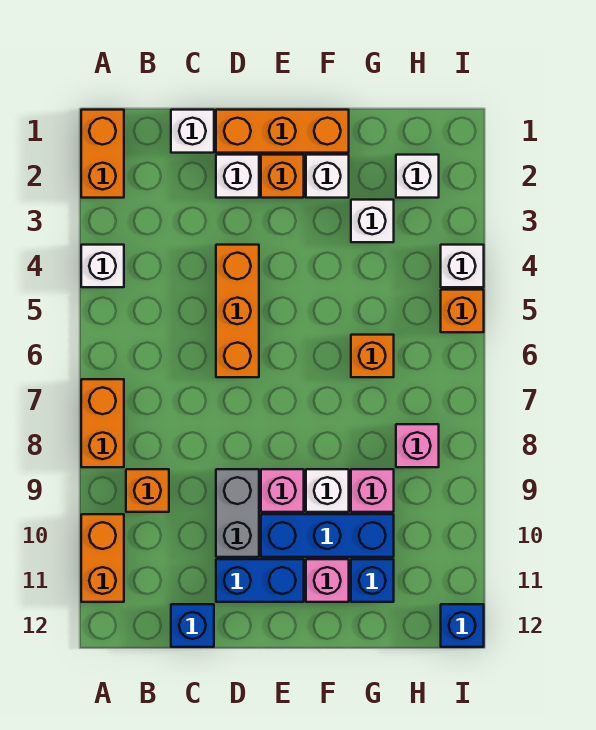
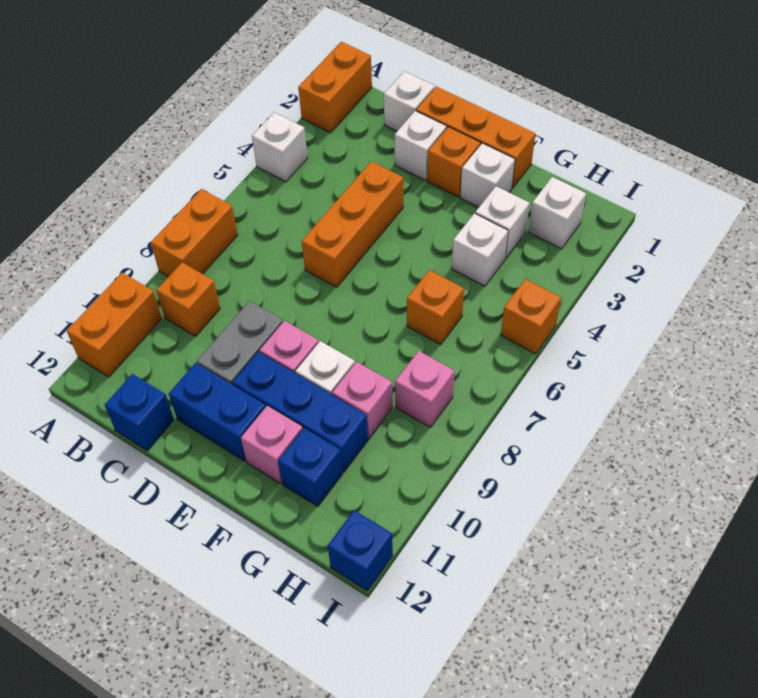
white 1x1 brick [441,245,484,287] -> white 1x1 brick moved to [452,213,508,286]

